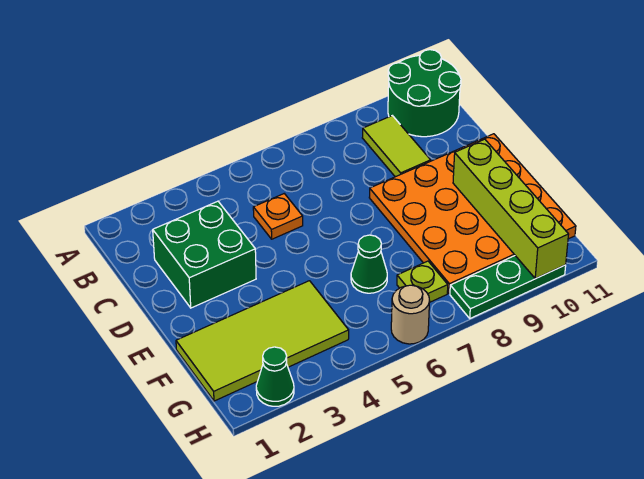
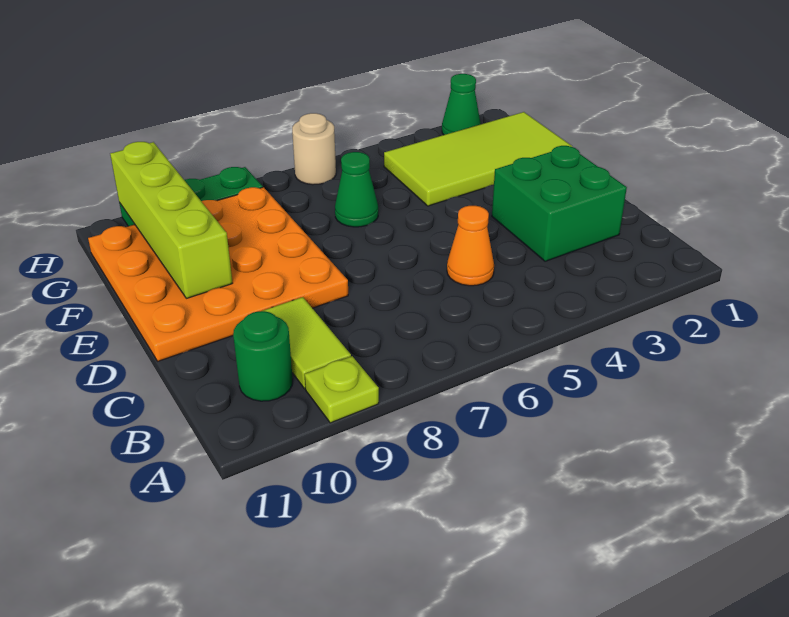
green 2x2 round brick [388,50,461,137] -> green 1x1 round brick [233,311,293,401]
orange 1x1 plate [253,194,303,239] -> orange 1x1 cone [447,205,494,286]
lime 1x1 plate [397,261,448,303] -> lime 1x1 plate moved to [304,356,379,423]

